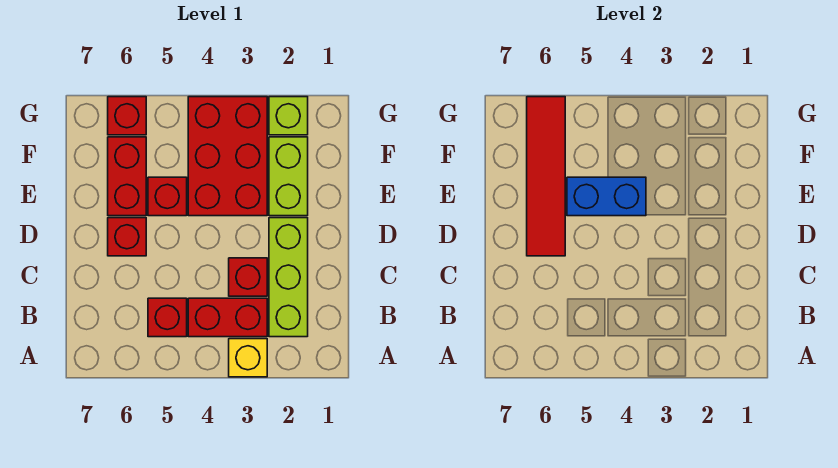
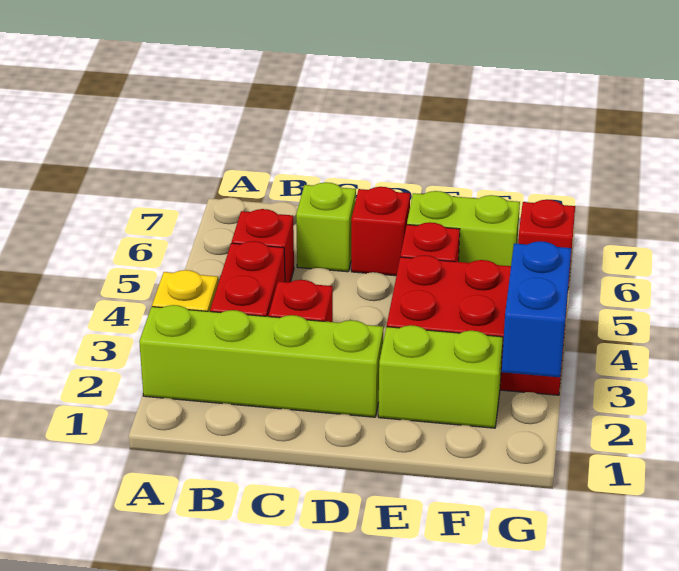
lime 1x3 brick [269,218,308,337] -> lime 1x4 brick [139,305,383,417]
red 1x4 tile [527,97,565,256] -> none
blue 1x2 brick [567,177,646,216] -> blue 1x2 brick moved to [502,241,571,377]
red 1x2 brick [108,137,146,216] -> lime 1x2 brick [407,191,520,266]
lime 1x1 brick [269,97,308,135] -> lime 1x1 brick moved to [296,182,356,272]

